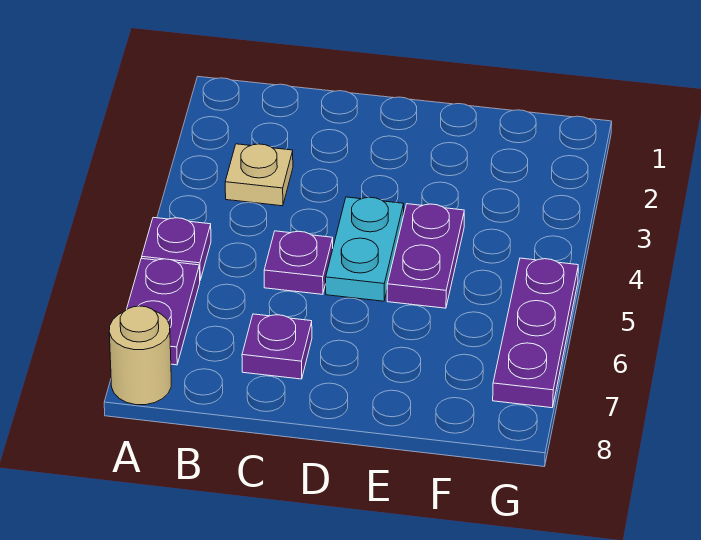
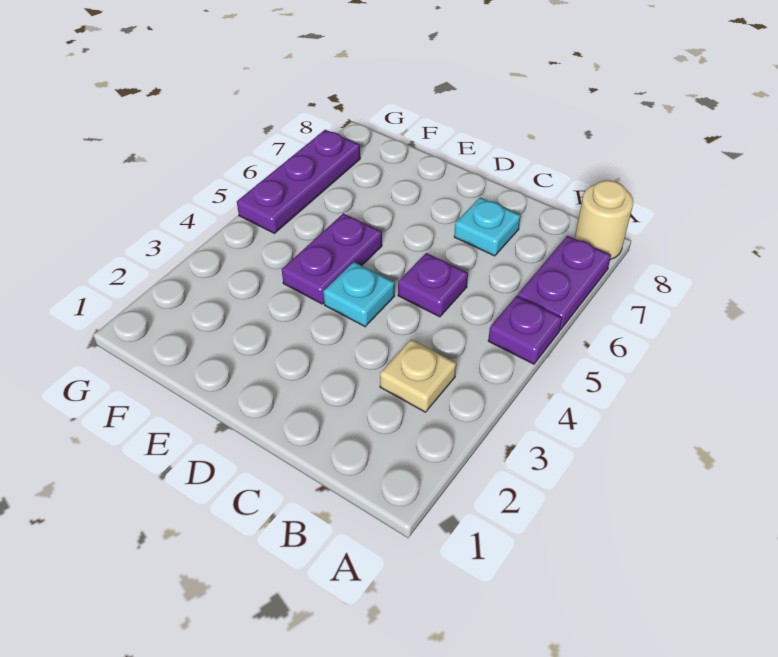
purple 1x1 plate [242,314,312,379] -> cyan 1x1 plate [454,198,521,256]
cyan 1x2 plate [326,197,404,301] -> cyan 1x1 plate [323,262,395,327]

